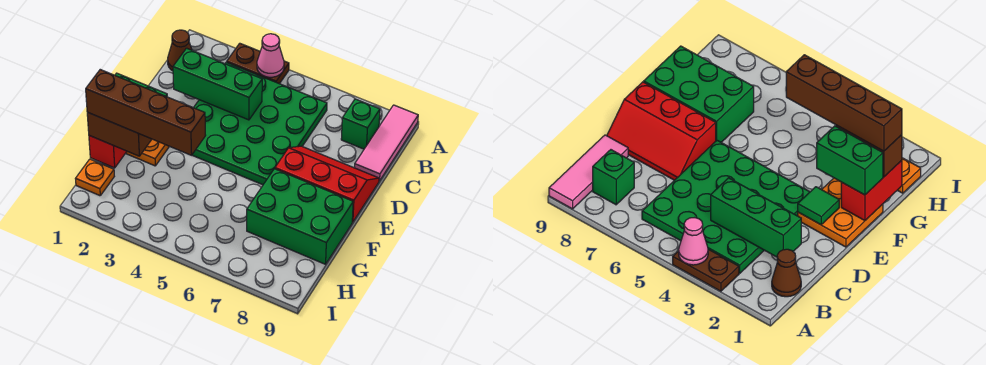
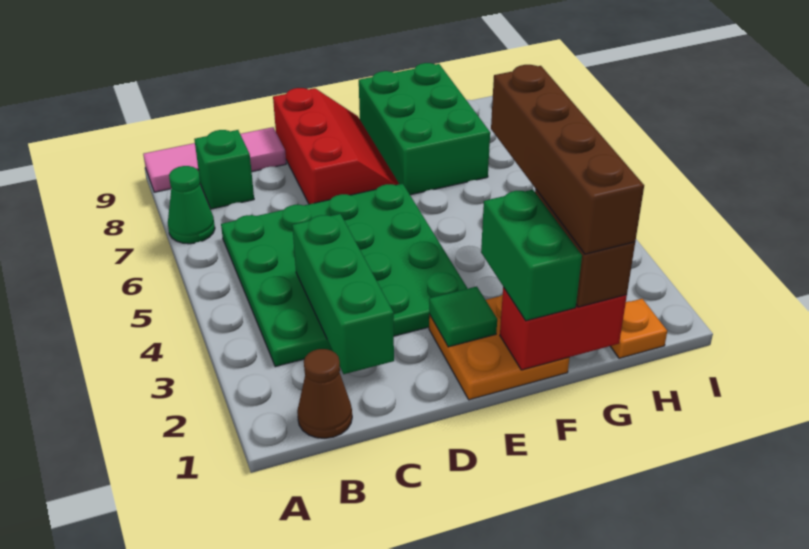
brown 1x2 plate [227,43,289,84] -> none
pink 1x1 cone [257,34,284,77] -> none
none -> green 1x1 cone [168,166,215,244]
red 2x3 slope [275,146,379,222] -> red 2x3 slope turned to [273,88,399,204]

